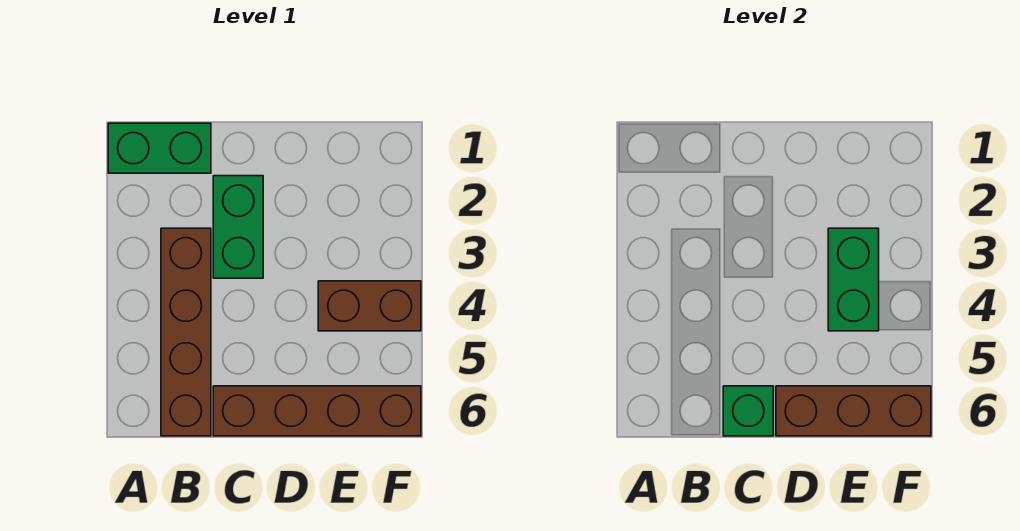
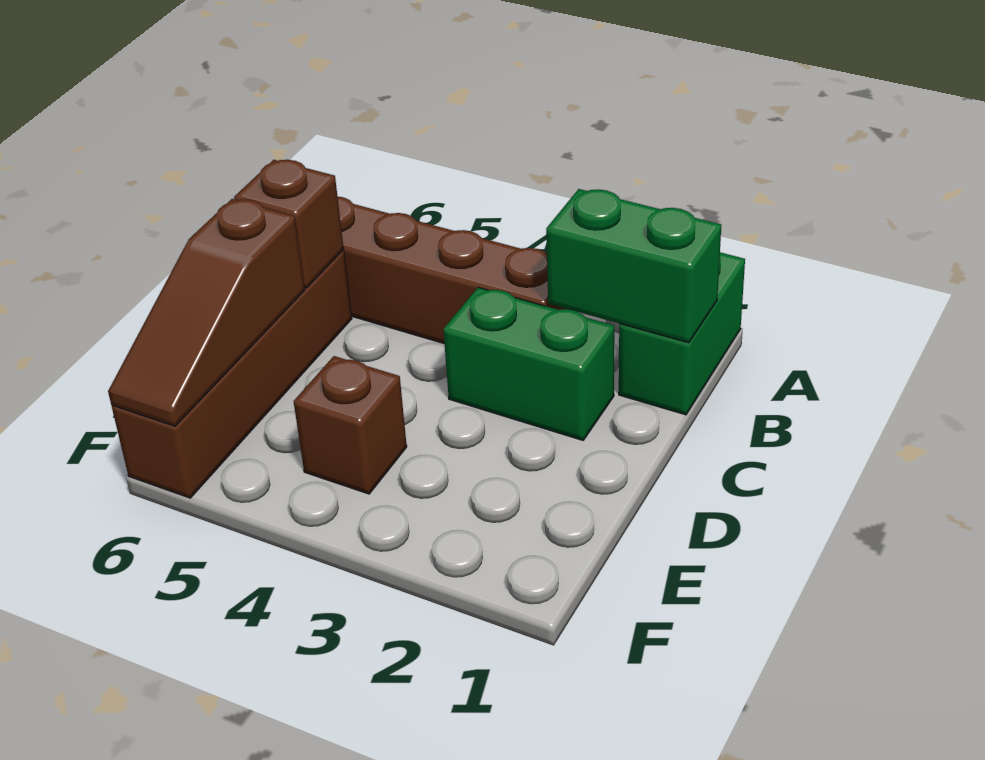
green 1x1 brick [723,386,773,436] -> brown 1x1 brick [234,160,344,288]
brown 1x3 brick [776,386,931,436] -> brown 1x3 slope [108,199,305,426]
green 1x2 brick [828,228,879,331] -> green 1x2 brick moved to [546,189,721,343]
brown 1x2 brick [318,281,421,331] -> brown 1x1 brick [294,356,407,494]

